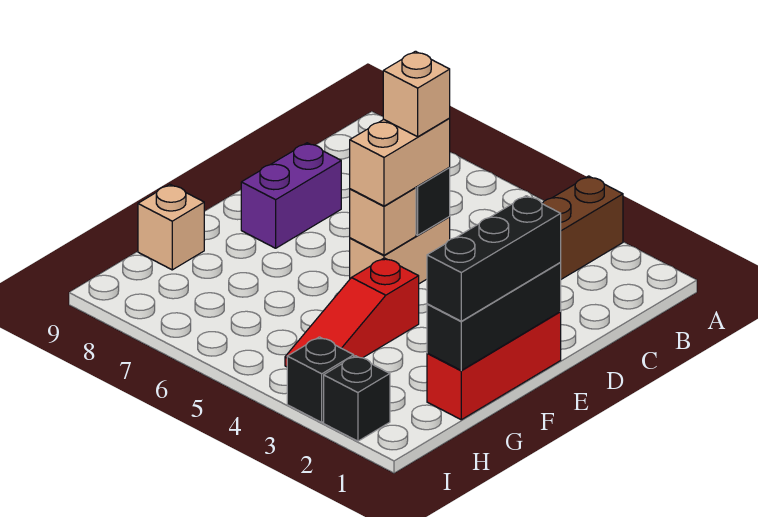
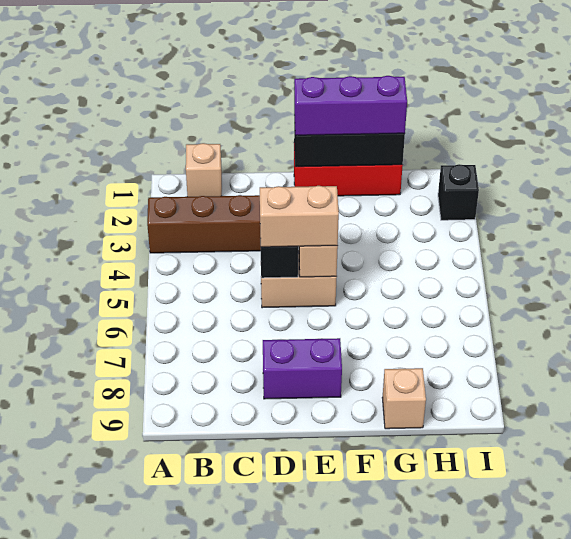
tan 1x1 brick [383,51,450,137] -> tan 1x1 brick moved to [186,143,222,197]
black 1x3 brick [427,196,561,321] -> purple 1x3 brick [294,76,407,135]
red 1x3 slope [285,258,419,367] -> none
black 1x1 brick [287,337,354,422] -> none

